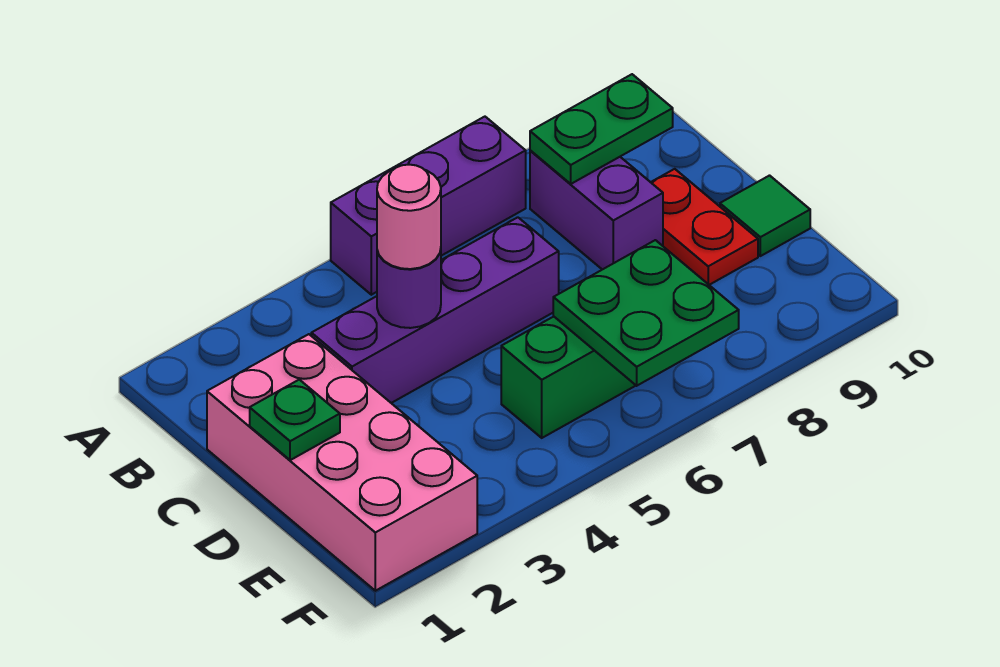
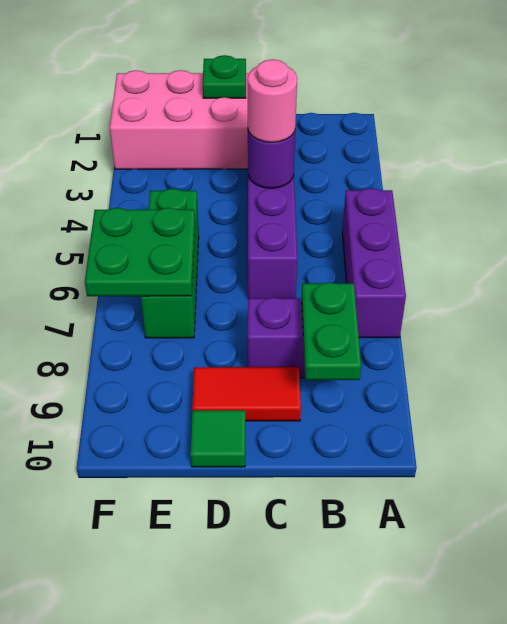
red 1x2 plate [651,169,758,285] -> red 1x2 tile [192,367,301,421]

